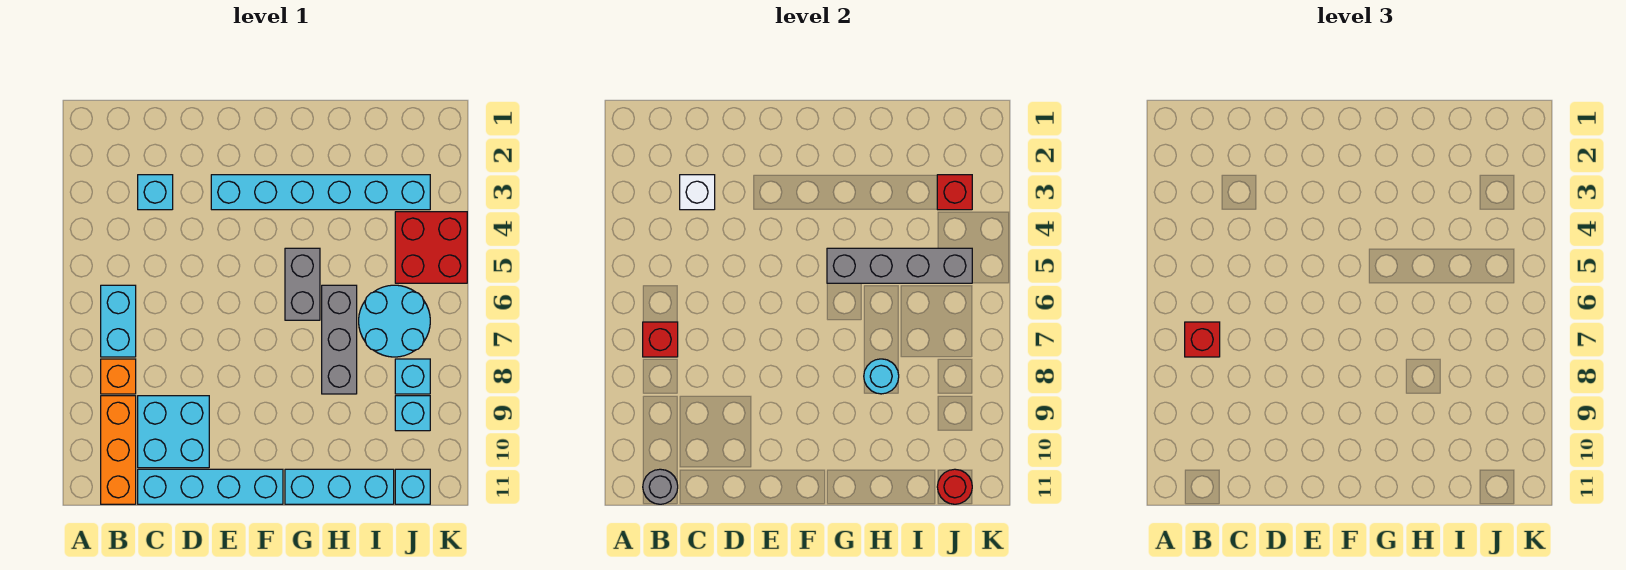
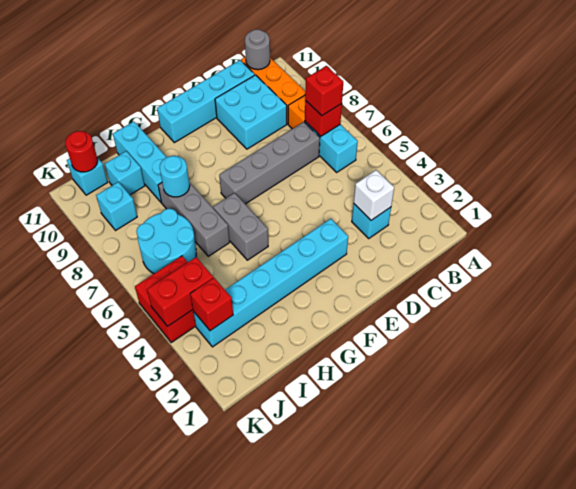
grey 1x4 brick [827,248,972,283] -> grey 1x4 brick moved to [219,122,320,204]
cyan 1x3 brick [285,469,394,504] -> cyan 1x3 brick turned to [113,122,167,202]
none -> red 1x2 brick [147,257,213,326]
cyan 1x1 brick [395,359,430,394] -> cyan 1x1 brick moved to [105,151,145,195]

